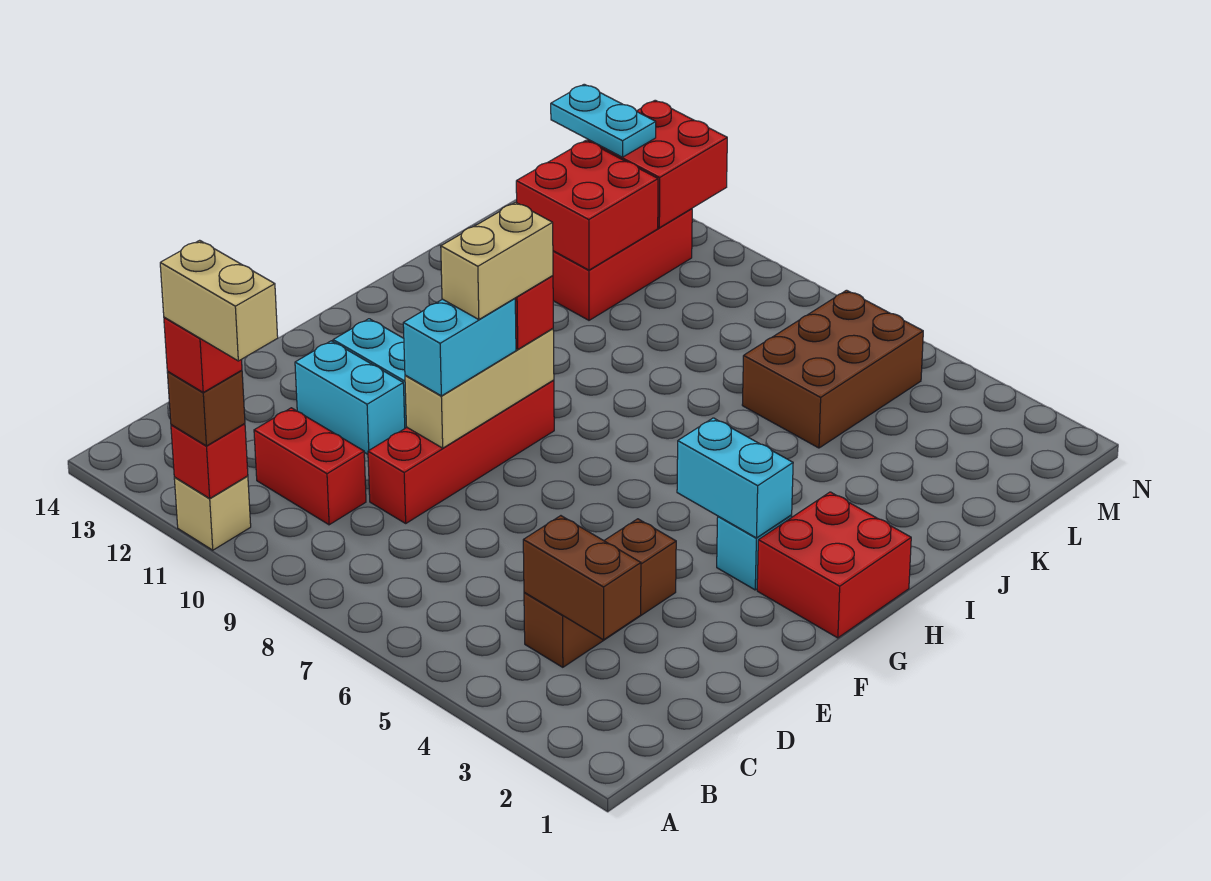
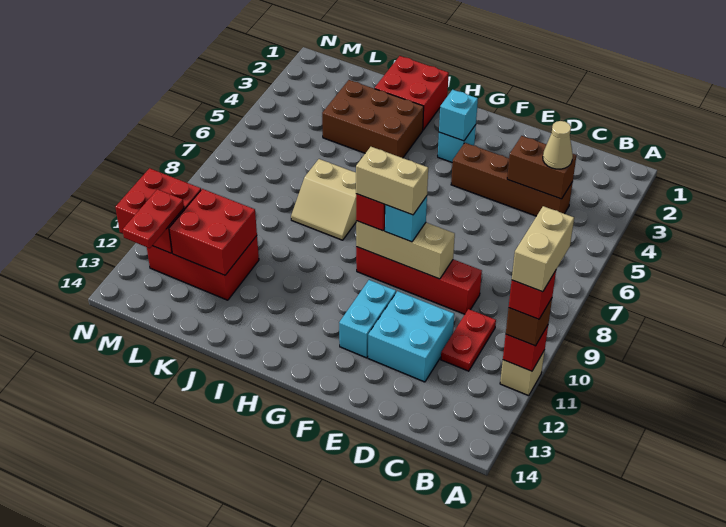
brown 1x2 brick [523,516,641,640] -> brown 1x2 brick turned to [507,136,576,199]
brown 1x3 brick [524,519,676,667] -> brown 1x4 brick [451,143,573,216]
none -> tan 1x1 cone [543,121,573,169]
red 1x2 brick [254,408,366,525] -> red 1x2 plate [441,309,496,371]
cyan 1x2 brick [403,298,516,396] -> cyan 1x1 brick [385,196,427,242]
cyan 1x2 brick [295,341,405,454] -> cyan 2x2 brick [368,291,454,382]
red 2x2 brick [757,492,911,638] -> red 2x2 brick moved to [375,56,449,130]
cyan 1x2 brick [677,418,793,538] -> cyan 1x1 brick [439,90,478,141]
none -> tan 2x2 slope [291,159,356,240]
brown 2x3 brick [742,290,923,448] -> brown 2x3 brick moved to [322,80,424,158]
cyan 1x2 plate [551,84,656,157] -> red 1x2 plate [123,189,184,248]

